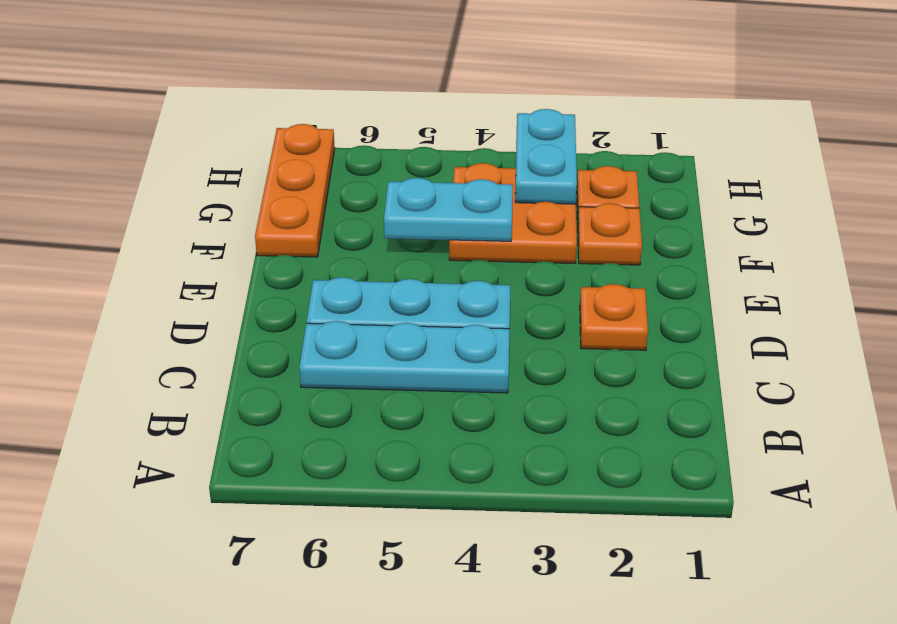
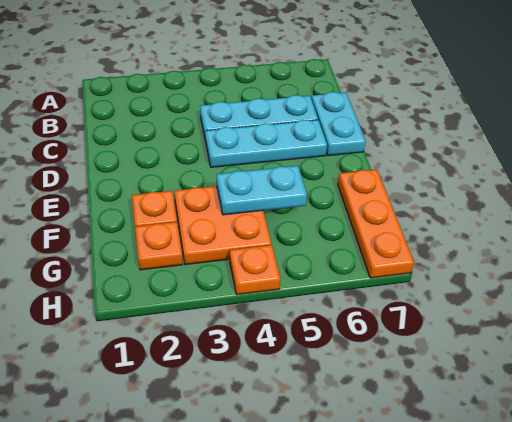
orange 1x1 plate [580,284,648,350] -> orange 1x1 plate moved to [230,245,280,295]
cyan 1x2 plate [515,109,577,204] -> cyan 1x2 plate moved to [311,92,366,156]

